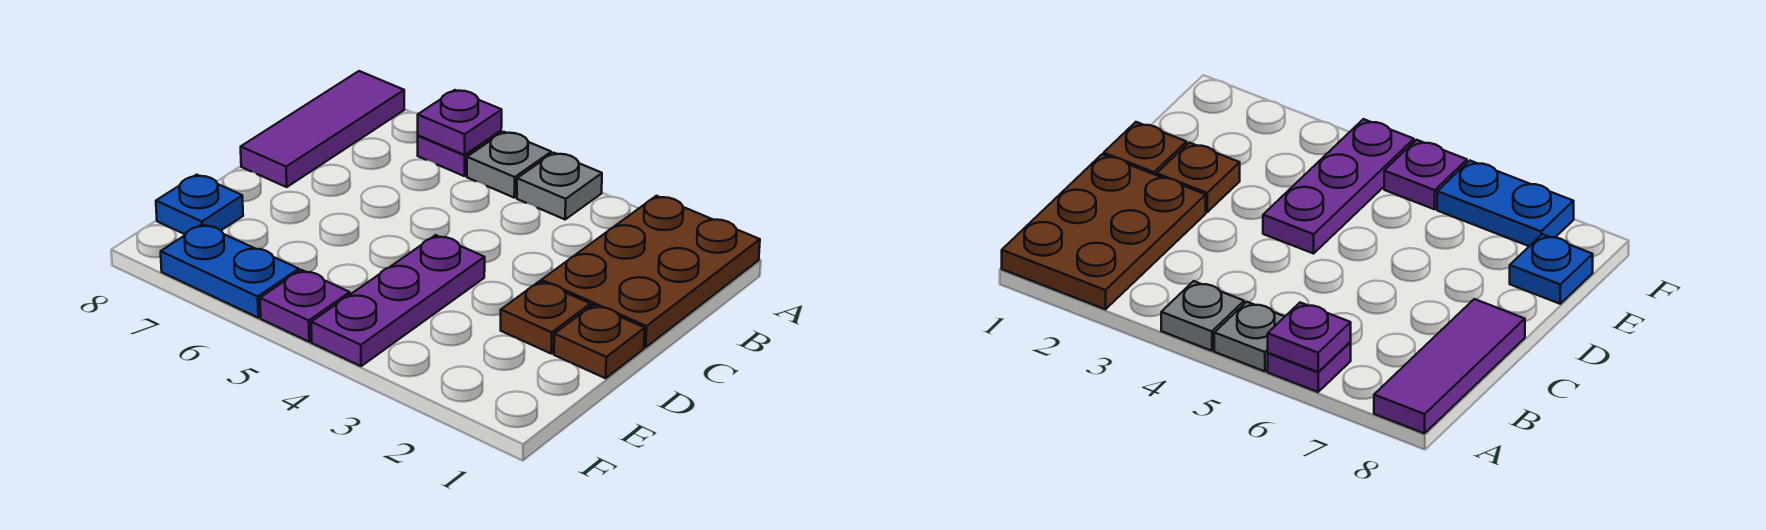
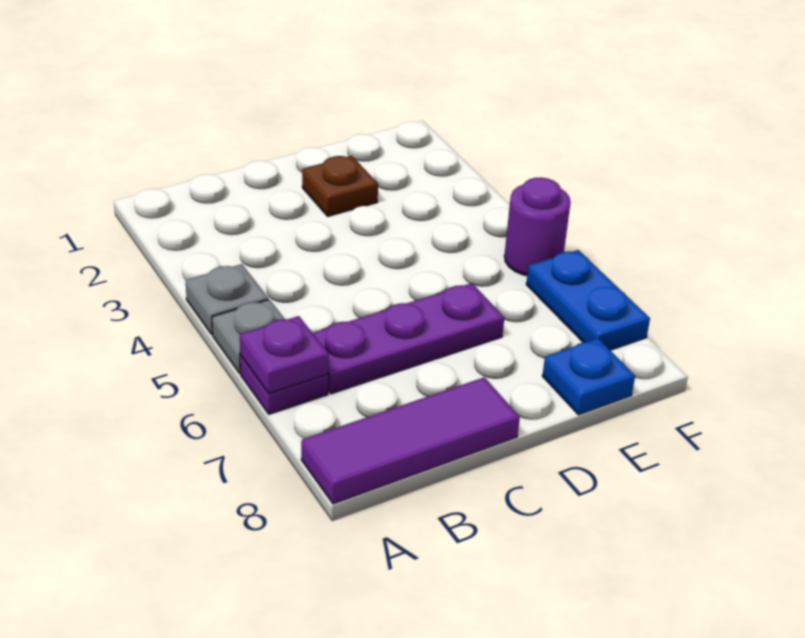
brown 2x3 plate [541,196,760,347] -> none
brown 1x1 plate [554,305,645,378] -> none
purple 1x3 plate [311,235,485,366] -> purple 1x3 plate moved to [313,283,504,394]
purple 1x1 plate [260,270,350,342] -> purple 1x1 round brick [504,178,571,276]

